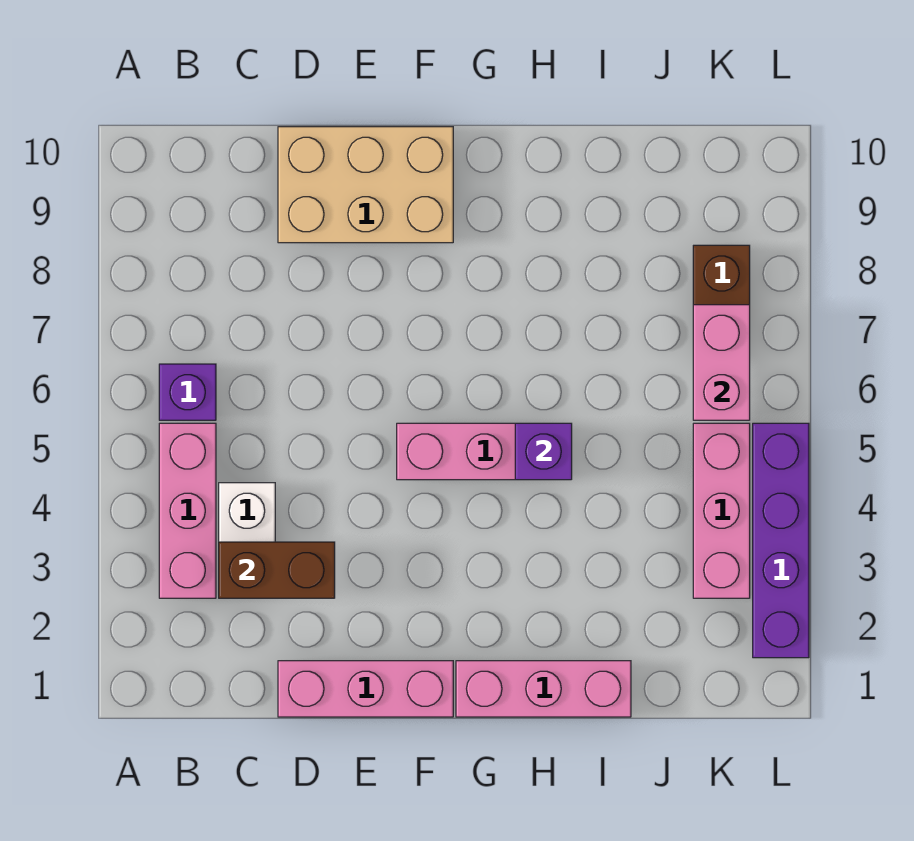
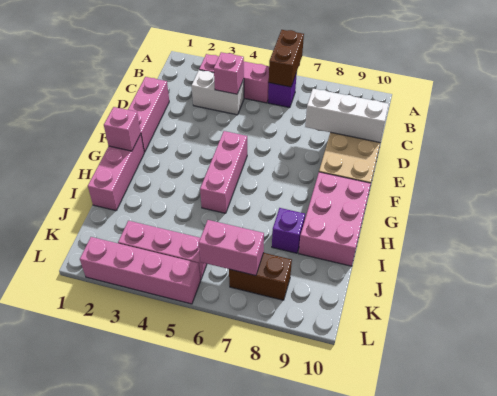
brown 1x2 brick [219,542,335,598] -> brown 1x2 brick moved to [269,30,304,87]
none -> pink 1x1 brick [214,52,244,94]
none -> white 1x3 brick [305,89,389,142]
none -> pink 1x1 brick [104,107,141,151]
none -> pink 2x3 brick [299,172,371,266]
purple 1x1 brick [515,423,572,480] -> purple 1x1 brick moved to [272,208,305,253]
purple 1x4 brick [753,423,809,658] -> pink 1x4 brick [80,237,201,304]

